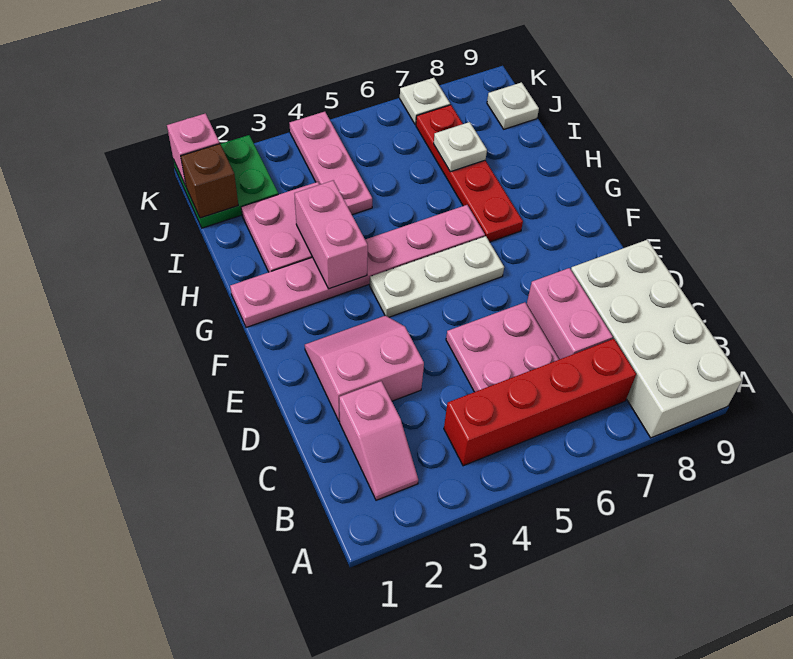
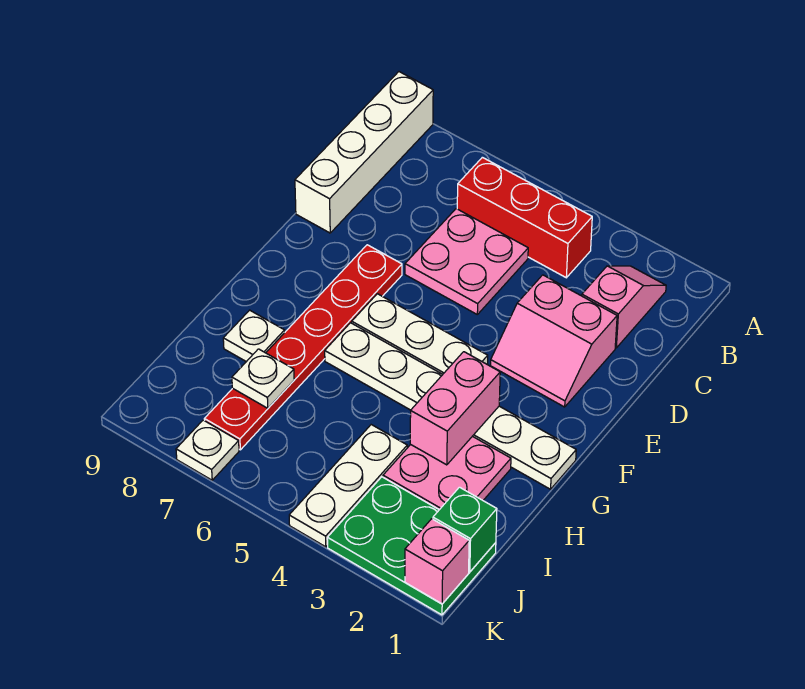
white 2x4 brick [571,240,742,438] -> white 1x4 brick [295,72,433,233]
red 1x4 brick [444,339,636,466] -> red 1x3 brick [457,157,592,278]
pink 1x2 brick [527,268,613,360] -> none
pink 1x6 plate [230,205,485,327] -> white 1x6 plate [325,323,576,489]
red 1x4 plate [416,105,523,242] -> red 1x6 plate [204,245,402,450]
pink 1x3 plate [289,112,372,215] -> white 1x3 plate [289,425,407,547]
green 2x2 plate [174,135,278,228] -> green 2x3 plate [327,477,496,615]
brown 1x1 brick [181,144,238,218] -> green 1x1 brick [433,487,497,572]
white 1x1 plate [487,82,539,129] -> white 1x1 plate moved to [223,310,285,362]

